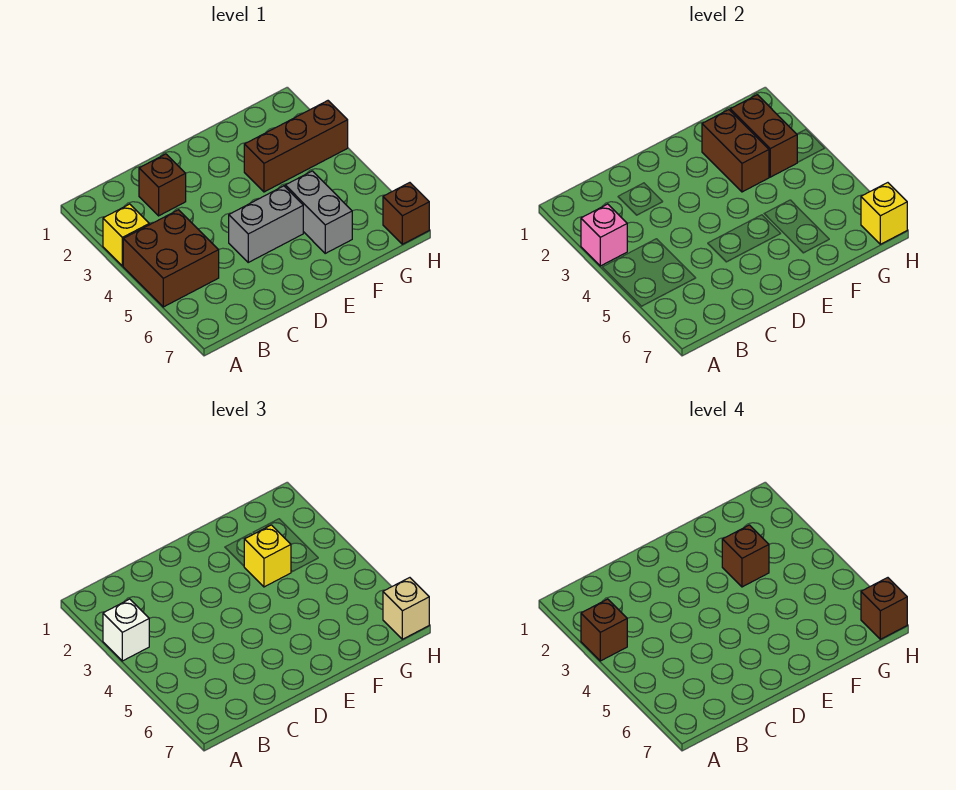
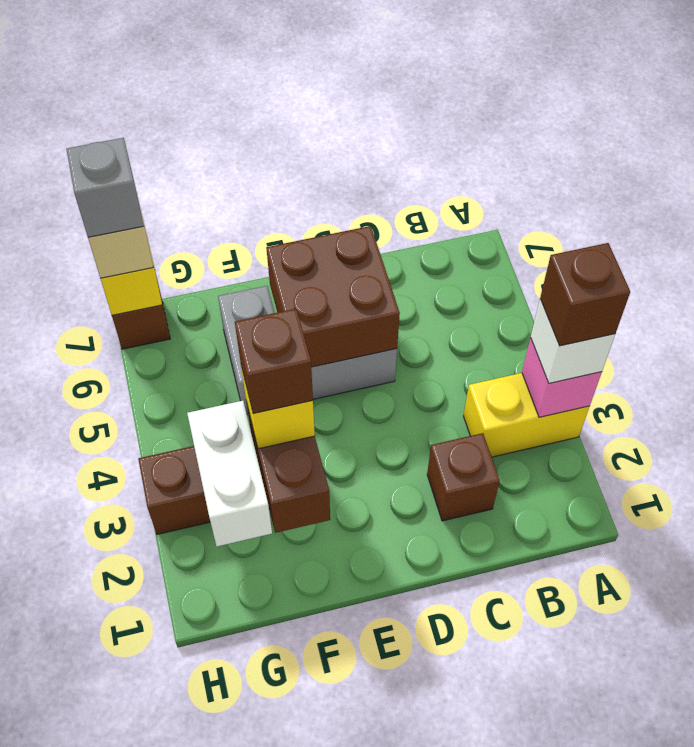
yellow 1x1 brick [103,204,149,266] -> yellow 1x2 brick [464,373,589,457]
brown 2x2 brick [123,210,219,307] -> brown 2x2 brick moved to [266,226,400,367]
brown 1x2 brick [730,95,797,177] -> white 1x2 brick [187,401,272,546]
brown 1x1 brick [861,578,907,639] -> grey 1x1 brick [66,138,143,237]

